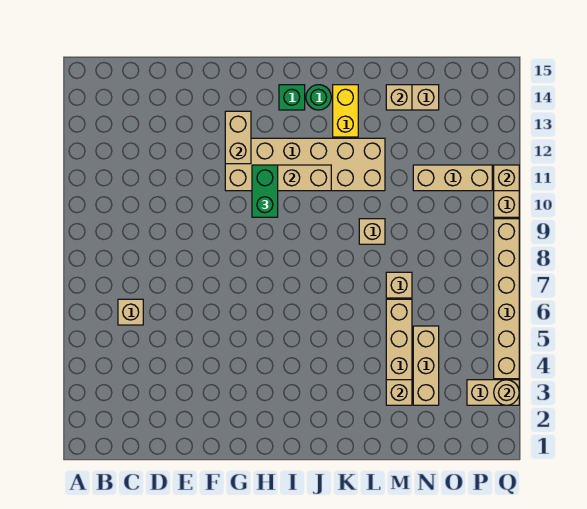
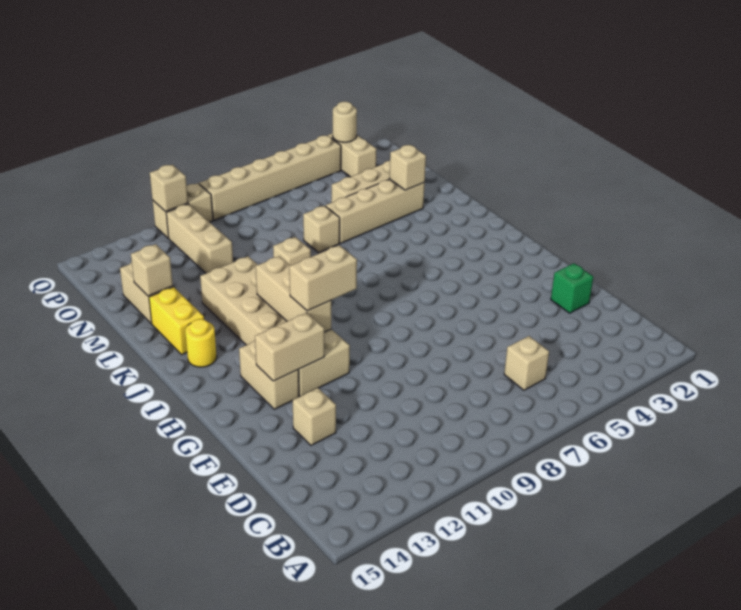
none -> tan 1x1 brick [293,388,336,445]
none -> tan 1x2 brick [239,341,299,409]
green 1x2 brick [252,165,278,217] -> tan 1x2 brick [289,245,357,311]
green 1x1 brick [279,85,305,110] -> green 1x1 brick moved to [551,263,593,313]
green 1x1 round brick [306,85,331,110] -> yellow 1x1 round brick [185,319,217,367]
yellow 1x2 brick [333,85,358,137] -> yellow 1x2 brick turned to [149,287,204,355]

